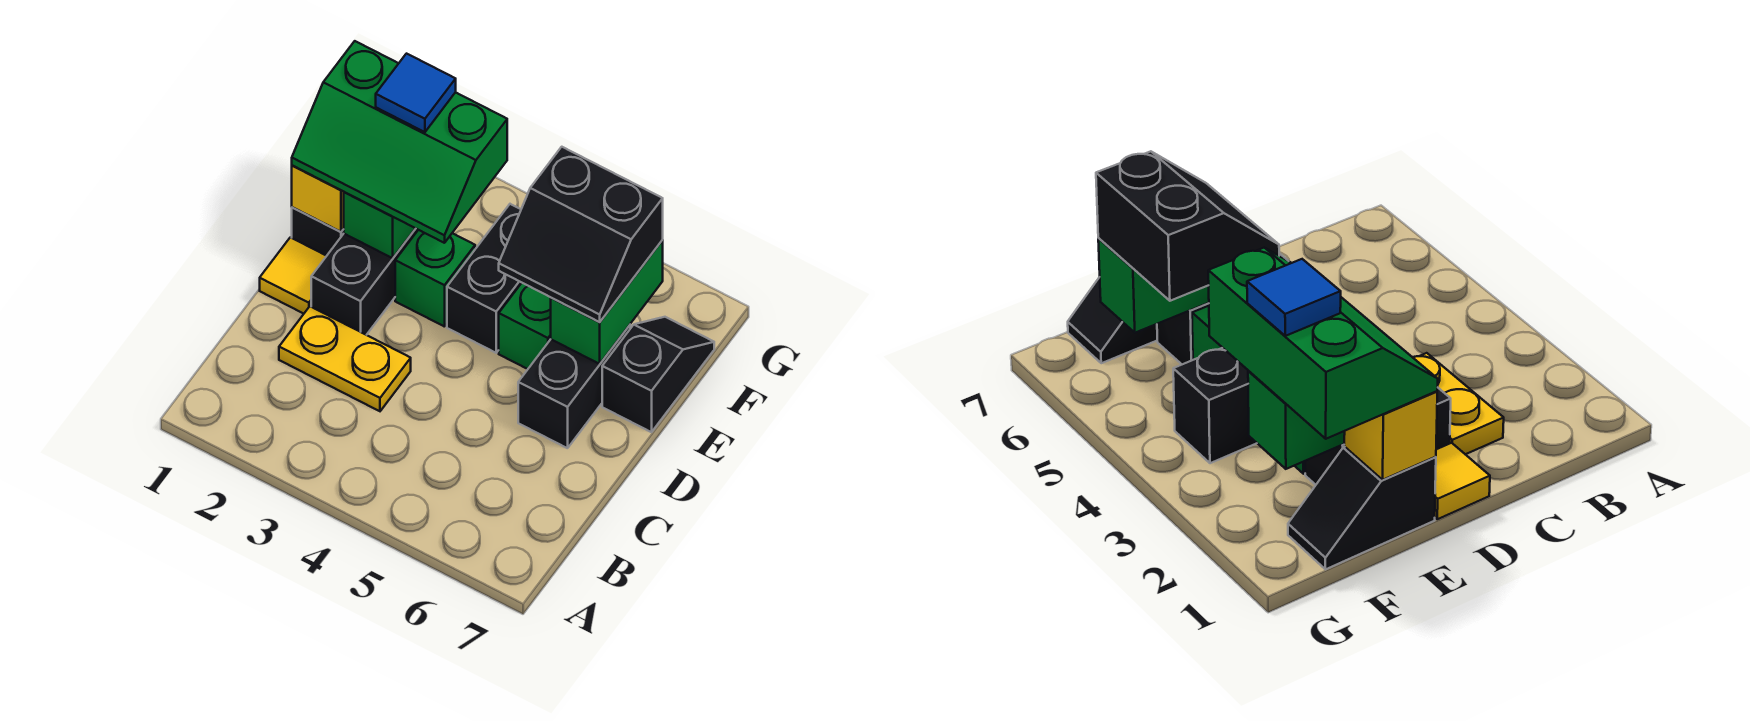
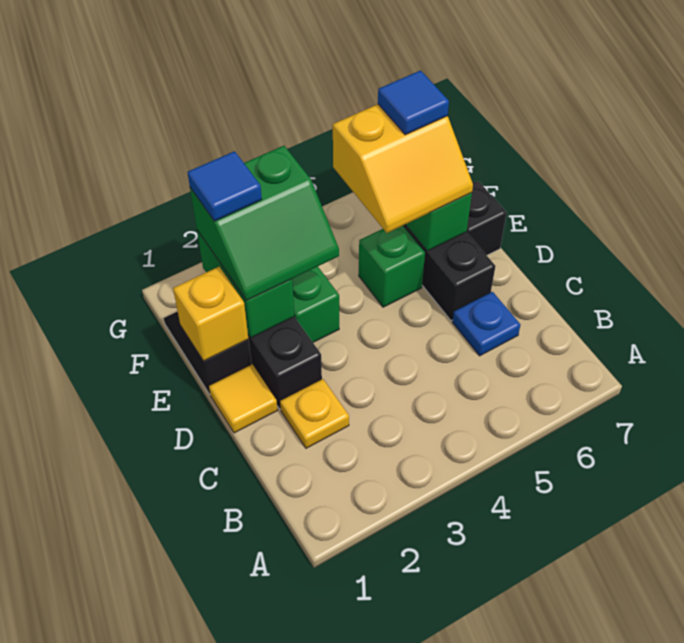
yellow 1x2 plate [279,306,411,411] -> yellow 1x1 plate [280,379,349,448]
none -> blue 1x1 plate [452,292,520,356]
green 2x3 slope [292,41,507,243] -> green 2x2 slope [190,146,339,301]
black 1x2 brick [447,204,522,353] -> none
black 2x2 slope [499,147,663,322] -> yellow 2x2 slope [333,104,473,233]
none -> blue 1x1 tile [378,70,449,135]

